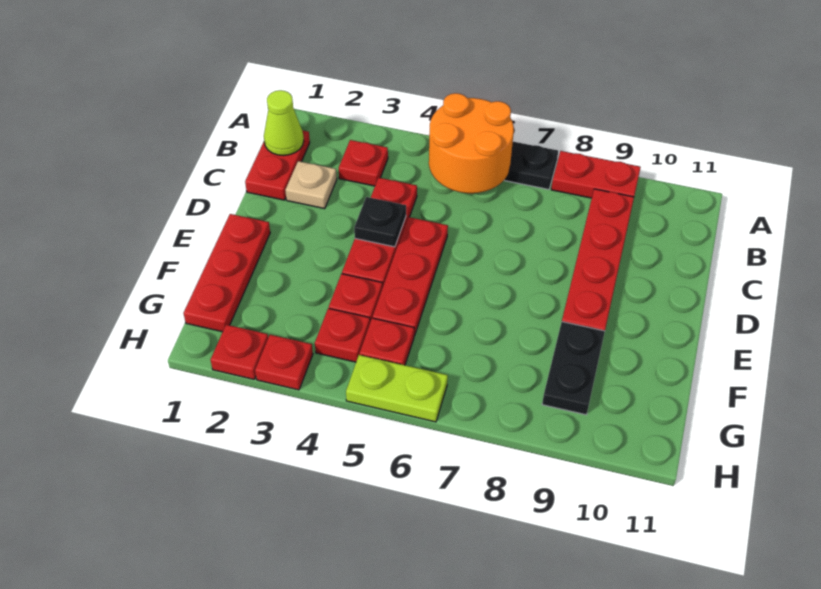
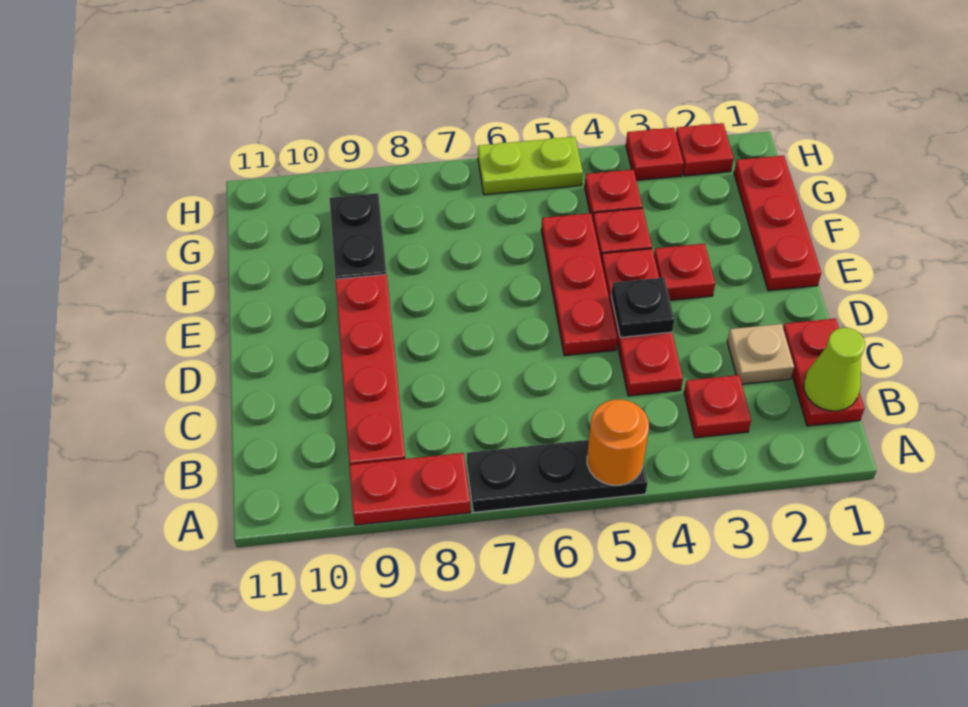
orange 2x2 round brick [429,93,514,193] -> orange 1x1 round brick [587,399,649,485]
red 1x1 plate [360,318,414,365] -> red 1x1 plate moved to [654,244,715,300]

